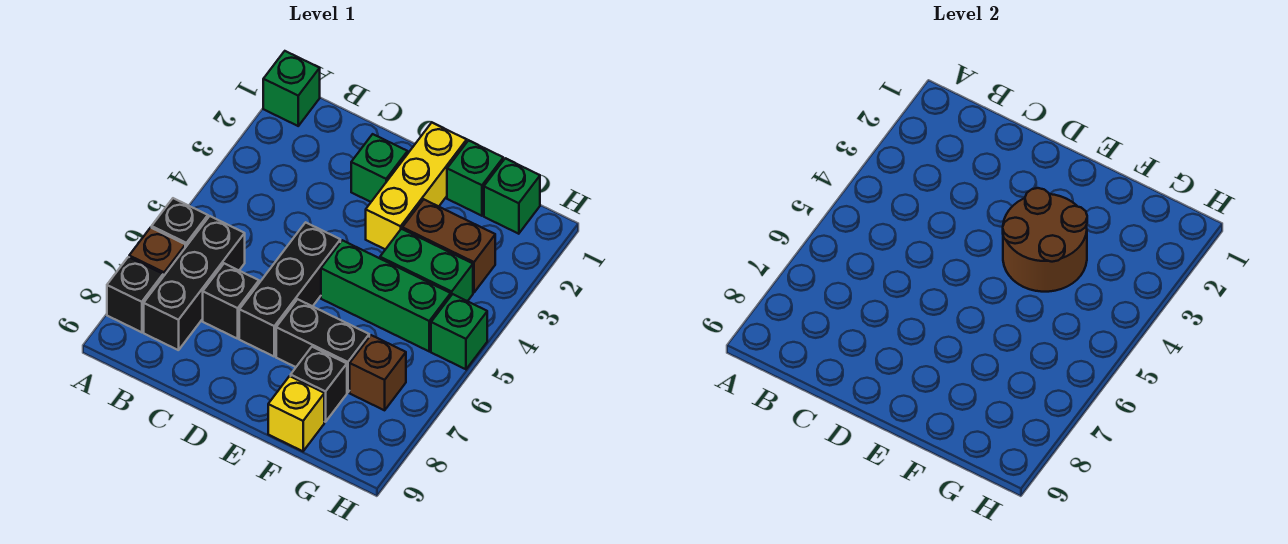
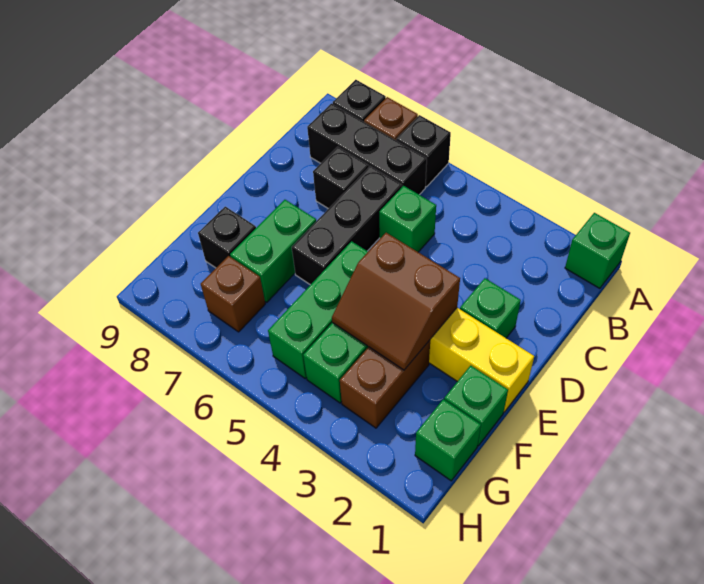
black 1x3 brick [239,222,340,356] -> black 1x3 brick turned to [292,166,402,285]
brown 2x2 round brick [1003,188,1087,292] -> brown 2x2 slope [332,233,460,370]
black 1x2 brick [276,299,369,392] -> green 1x2 brick [230,200,316,302]
yellow 1x1 brick [268,376,324,451] -> none
green 1x1 brick [431,294,487,369] -> green 1x1 brick moved to [379,186,436,252]

